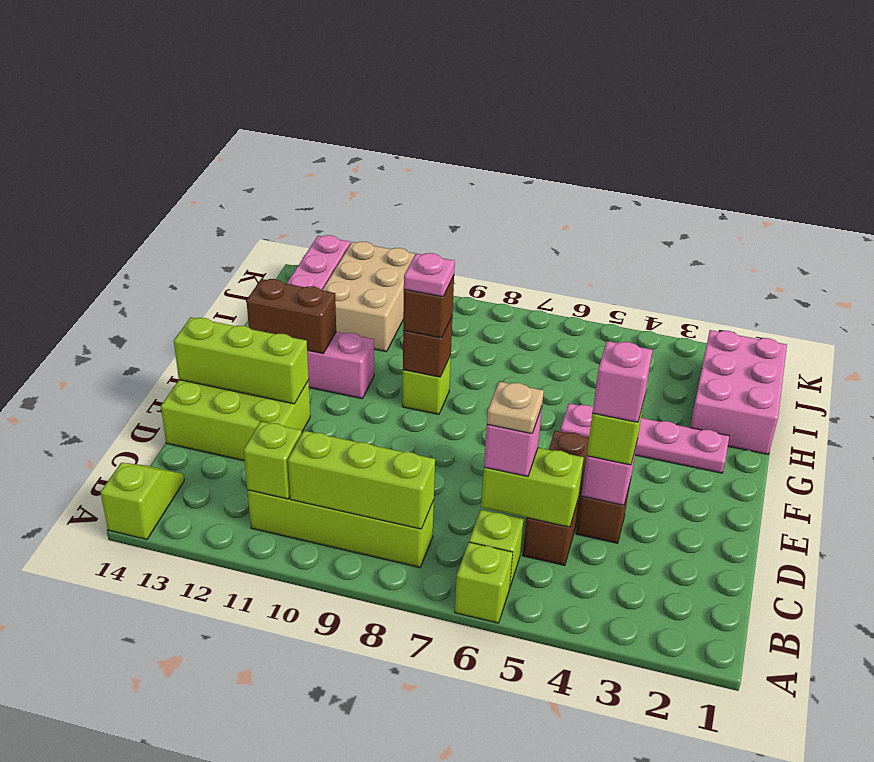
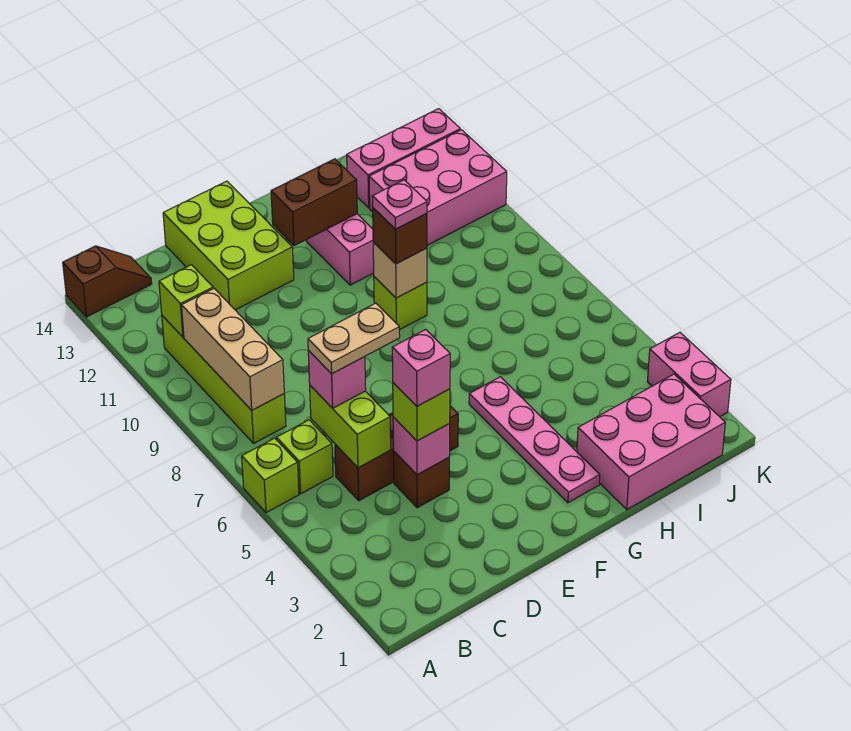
lime 1x2 slope [101,463,184,539] -> brown 1x2 slope [63,246,152,317]
lime 1x3 brick [288,431,435,529] -> tan 1x3 brick [182,289,284,410]
tan 1x1 plate [487,381,544,434] -> tan 1x2 plate [308,303,400,374]
lime 1x3 brick [174,317,309,404] -> none
brown 1x1 brick [403,317,452,377] -> tan 1x1 brick [373,243,427,298]
brown 1x2 brick [246,279,336,353] -> brown 1x2 brick turned to [271,159,357,246]
tan 2x3 brick [322,242,416,352] -> pink 2x3 brick [369,130,507,245]
none -> pink 1x2 brick [647,333,731,417]

